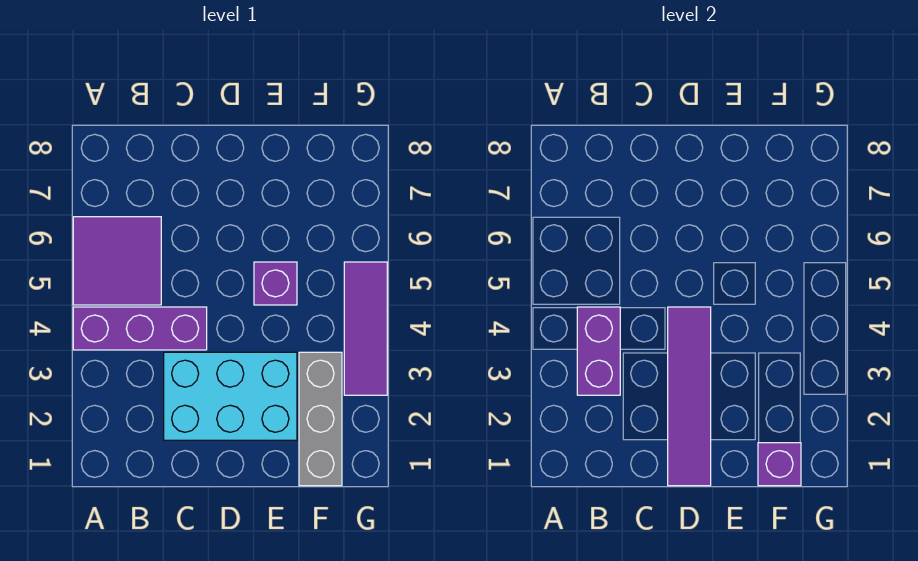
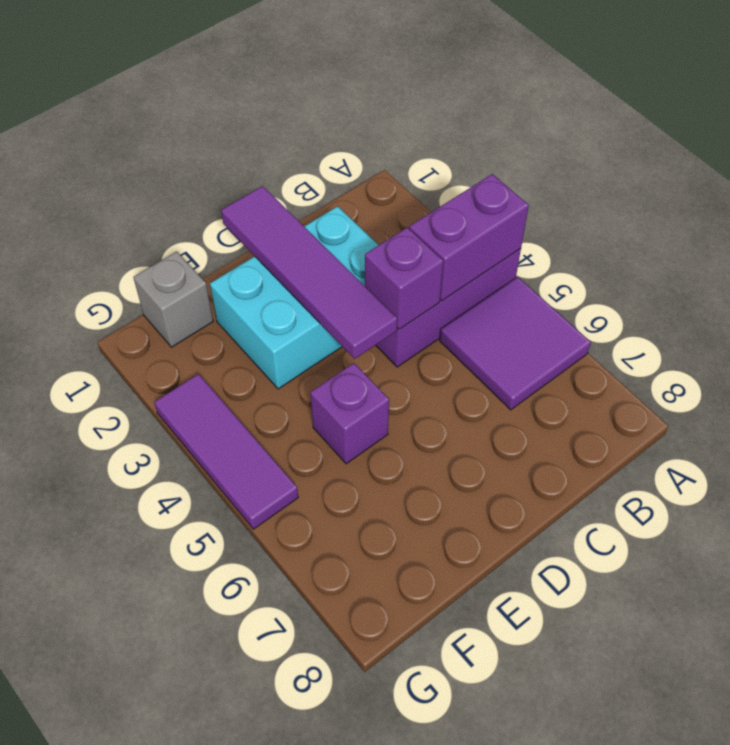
purple 1x2 brick [577,307,620,395] -> purple 1x2 brick turned to [409,174,529,301]
grey 1x3 brick [299,352,342,486] -> grey 1x1 brick [133,252,213,347]
purple 1x1 brick [758,443,801,486] -> purple 1x1 brick moved to [365,227,443,329]

